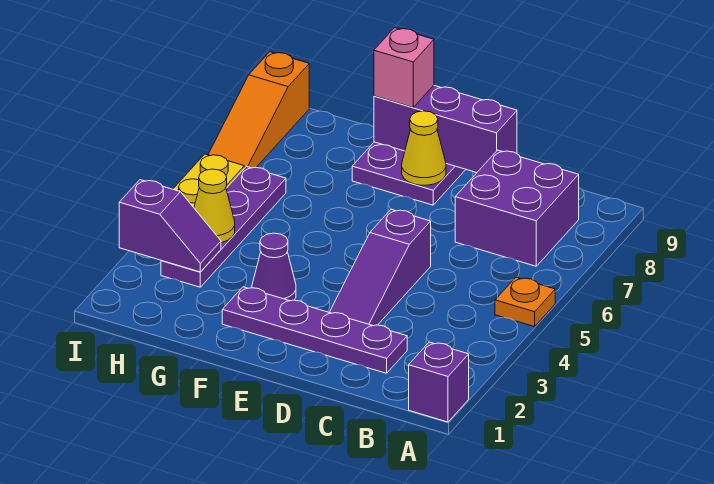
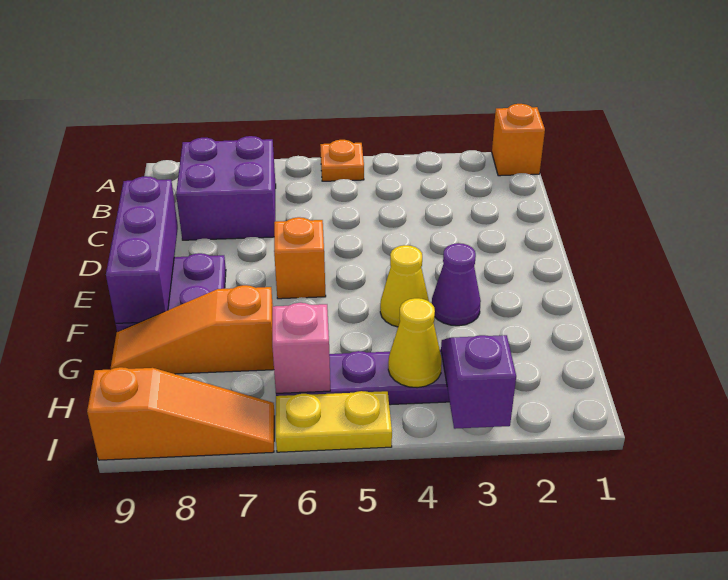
purple 1x1 brick [409,342,469,422] -> orange 1x1 brick [492,104,545,176]
purple 1x4 plate [222,287,407,373] -> none
purple 1x3 slope [329,209,431,326] -> none
none -> orange 1x1 brick [274,217,326,299]
yellow 1x1 cone [402,111,446,185] -> yellow 1x1 cone moved to [380,245,429,327]
pink 1x1 brick [374,28,434,107] -> pink 1x1 brick moved to [272,303,330,393]
none -> orange 1x3 slope [111,285,274,374]

